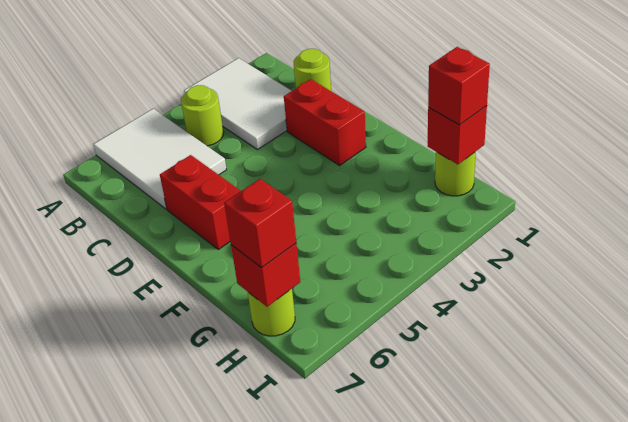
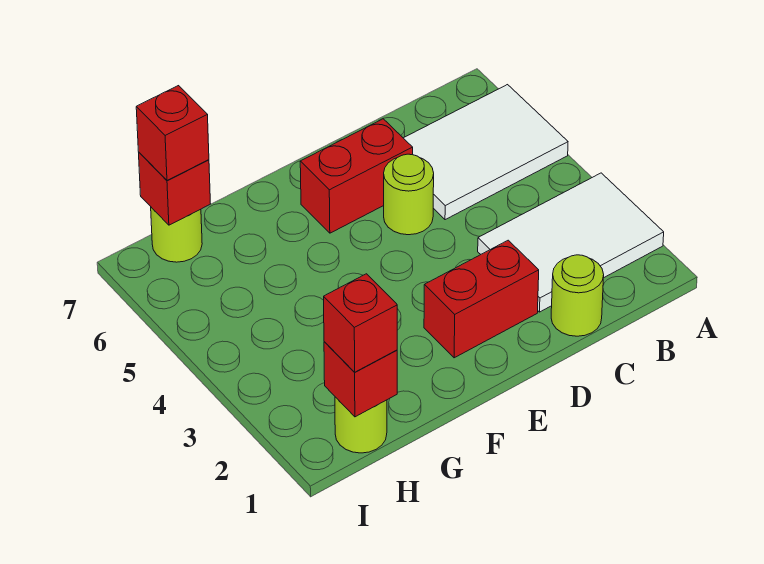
lime 1x1 round brick [181,85,224,146] -> lime 1x1 round brick moved to [384,154,434,235]

